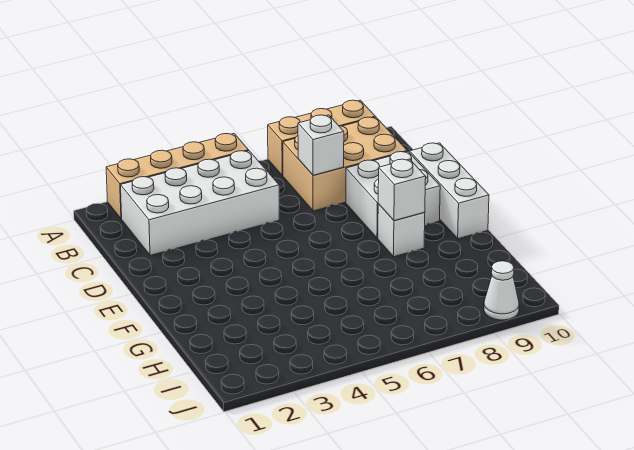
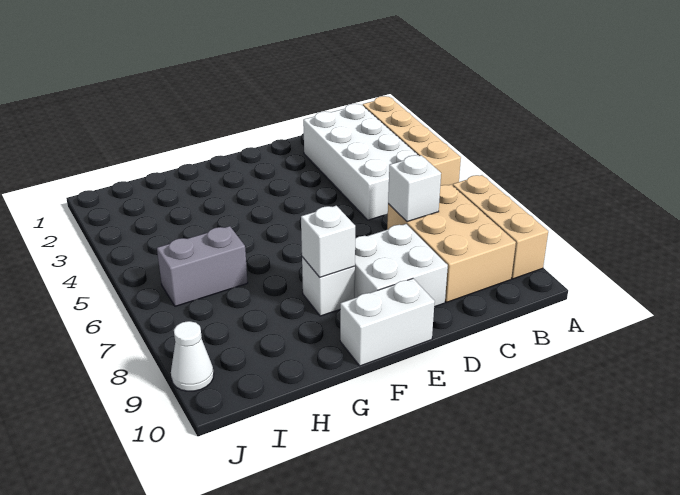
white 1x3 brick [410,143,489,239] -> white 1x2 brick [340,279,435,366]
none -> grey 1x2 brick [157,226,248,306]

